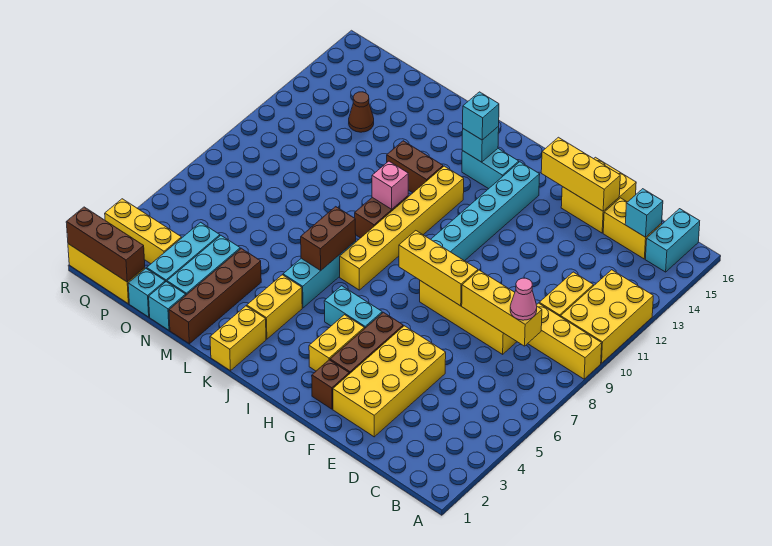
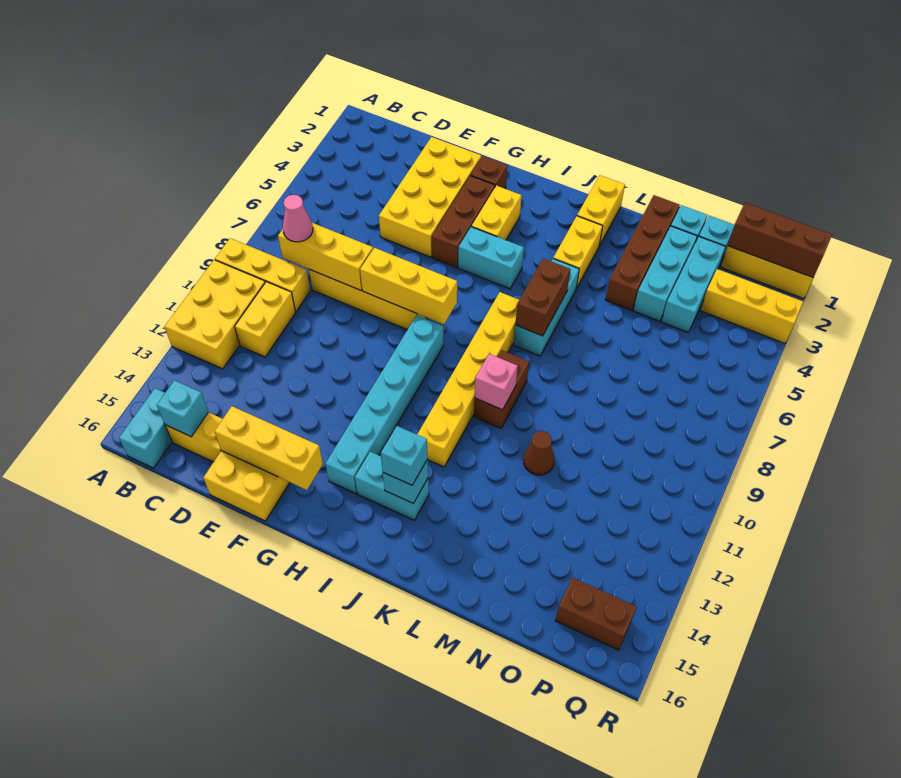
brown 1x2 brick [387,141,443,193] -> brown 1x2 brick moved to [555,578,636,650]
brown 1x1 cone [349,92,374,132] -> brown 1x1 cone moved to [523,431,555,475]

